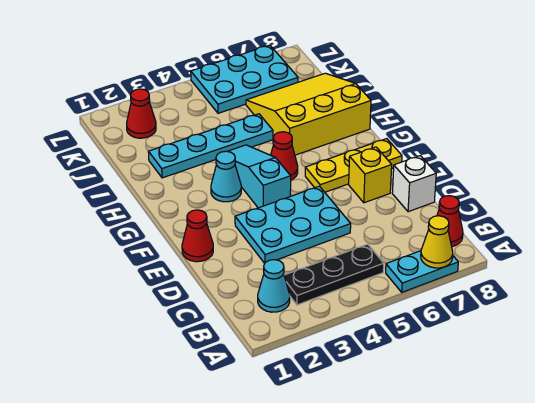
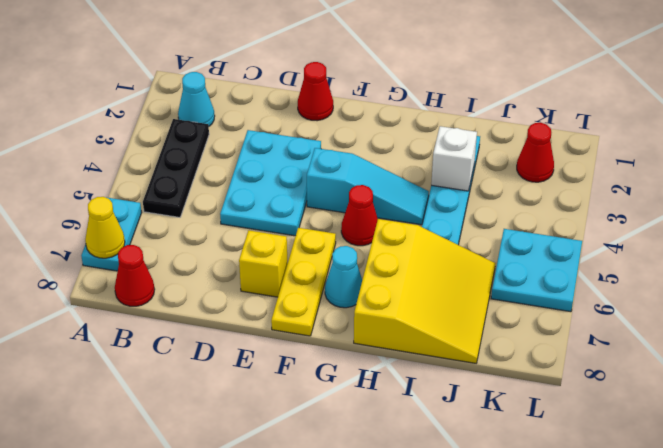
white 1x1 brick [392,156,436,212] -> white 1x1 brick moved to [431,126,477,191]
cyan 1x1 cone [211,151,241,202] -> cyan 1x1 cone moved to [325,246,362,308]
cyan 2x3 plate [191,45,298,113] -> cyan 2x2 plate [491,229,582,312]

